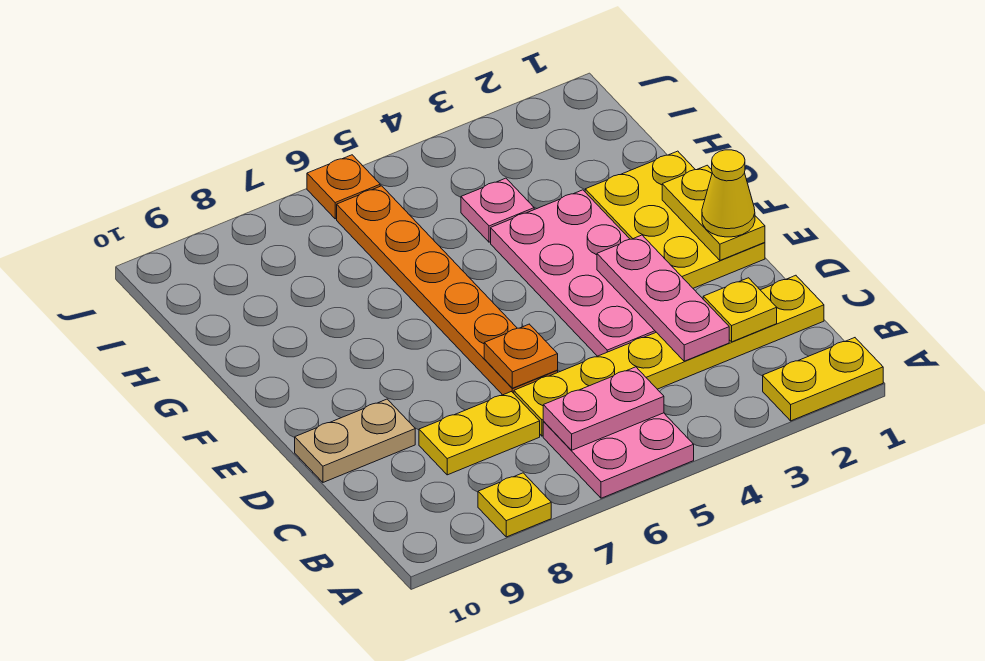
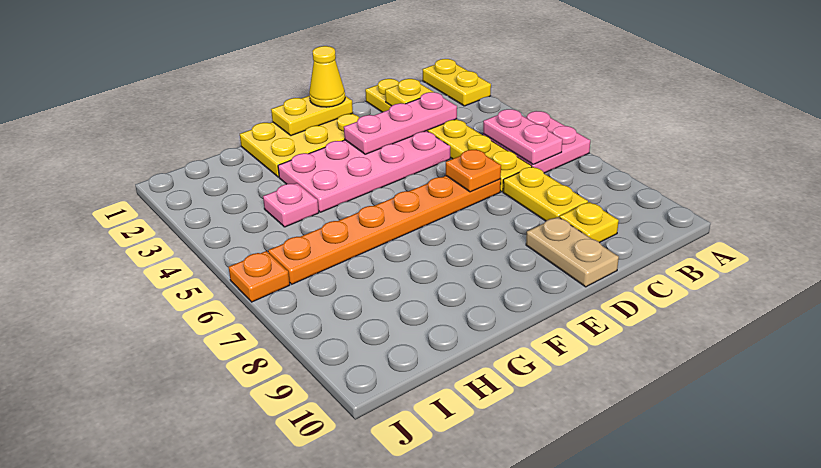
yellow 1x1 plate [478,473,551,537] -> yellow 1x1 plate moved to [559,202,619,243]

